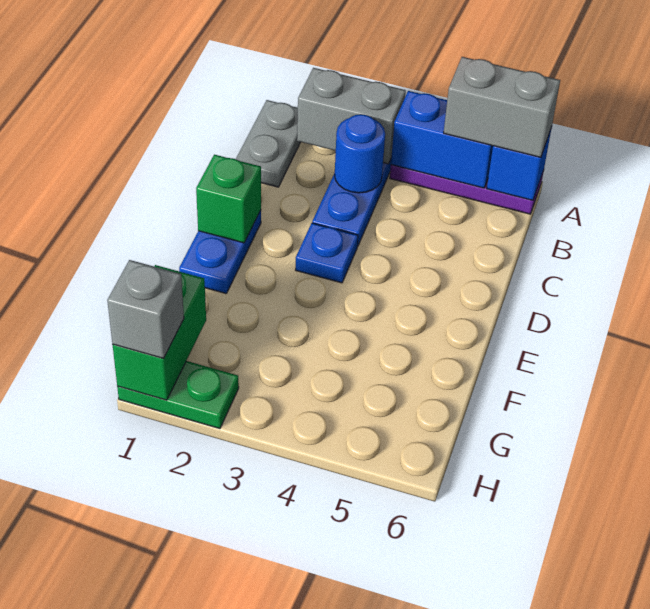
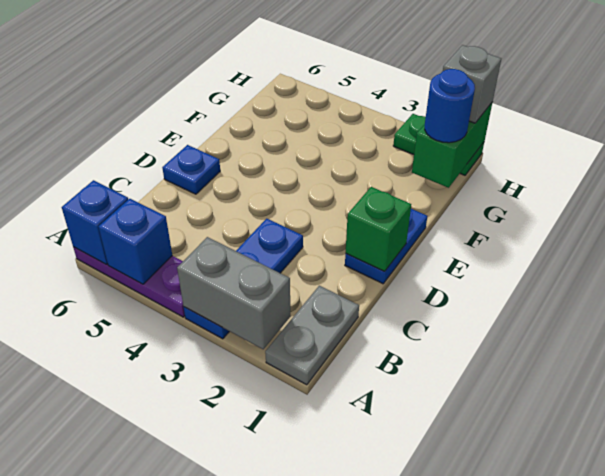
blue 1x2 brick [391,91,493,188] -> blue 1x1 brick [99,199,172,284]
grey 1x2 brick [444,57,560,158] -> none
blue 1x1 round brick [335,114,385,193] -> blue 1x1 round brick moved to [425,69,475,143]
blue 1x1 plate [296,223,358,283] -> blue 1x1 plate moved to [162,145,220,194]

